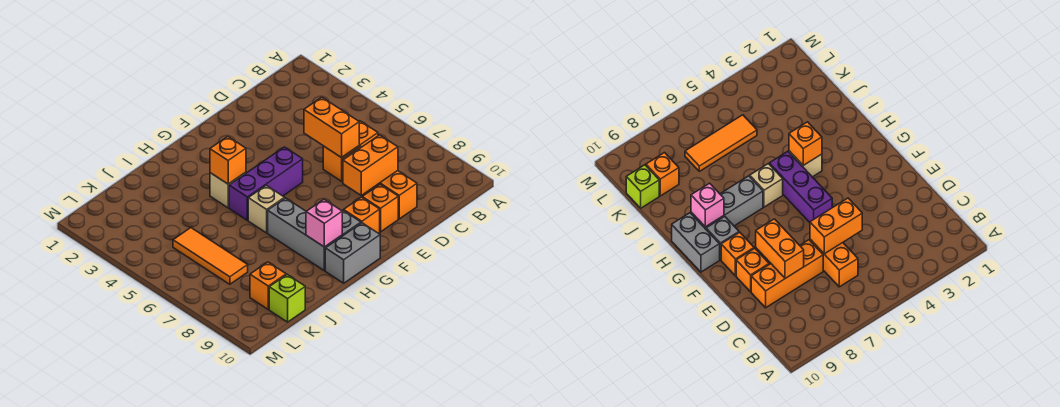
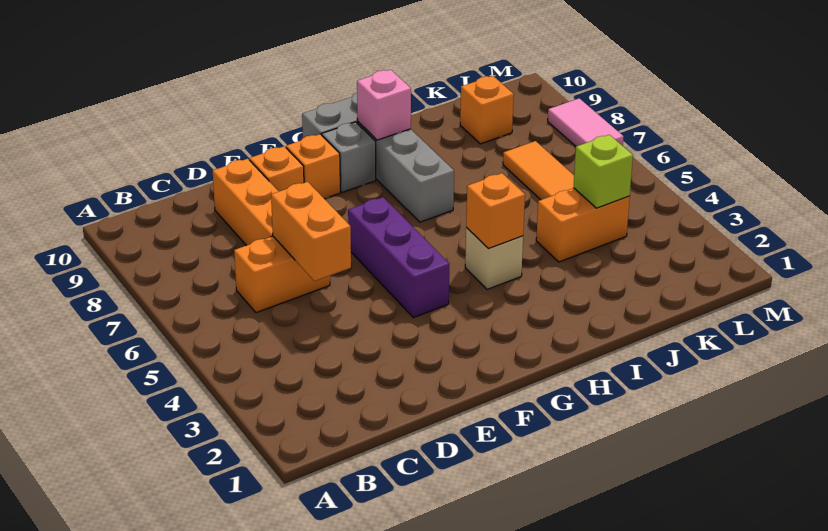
orange 1x2 brick [343,135,398,195] -> orange 1x2 brick moved to [536,188,630,262]
purple 1x3 brick [229,147,303,220] -> purple 1x3 brick turned to [348,197,449,318]
tan 1x1 brick [248,186,285,233] -> none
lime 1x1 brick [269,275,305,322] -> lime 1x1 brick moved to [574,135,633,208]
none -> pink 1x2 tile [548,98,624,146]

